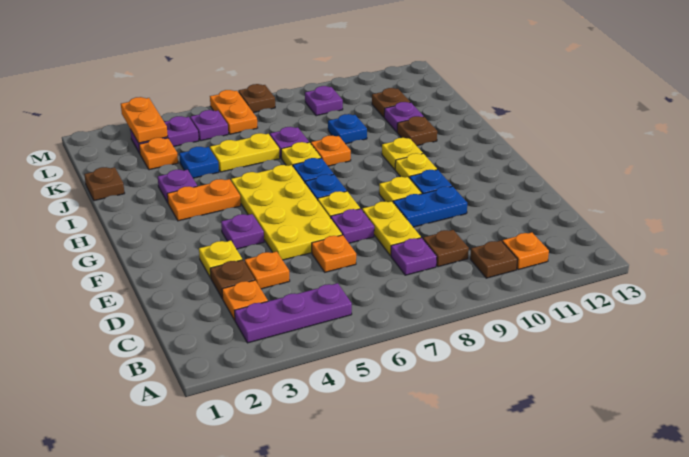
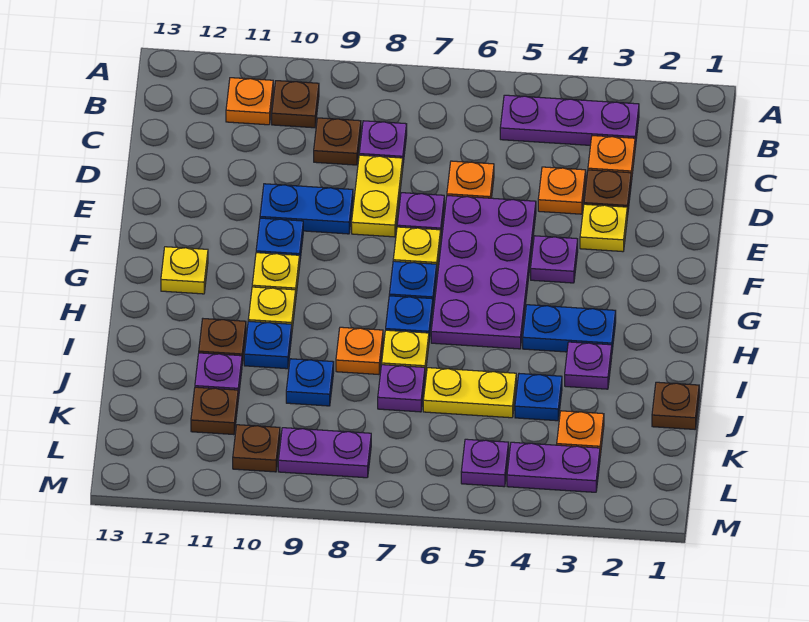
yellow 2x4 plate [231,165,342,260] -> purple 2x4 plate [431,196,536,349]
yellow 1x1 plate [379,177,422,202] -> yellow 1x1 plate moved to [161,247,208,294]
orange 1x2 plate [167,179,241,221] -> blue 1x2 plate [523,305,616,352]
none -> blue 1x1 plate [244,321,292,369]
orange 1x2 plate [121,97,168,143] -> none
orange 1x2 plate [210,90,258,134] -> none
purple 1x1 plate [305,86,343,116] -> purple 1x2 plate [278,428,371,478]
brown 1x1 plate [238,84,275,113] -> brown 1x1 plate moved to [233,425,280,472]

